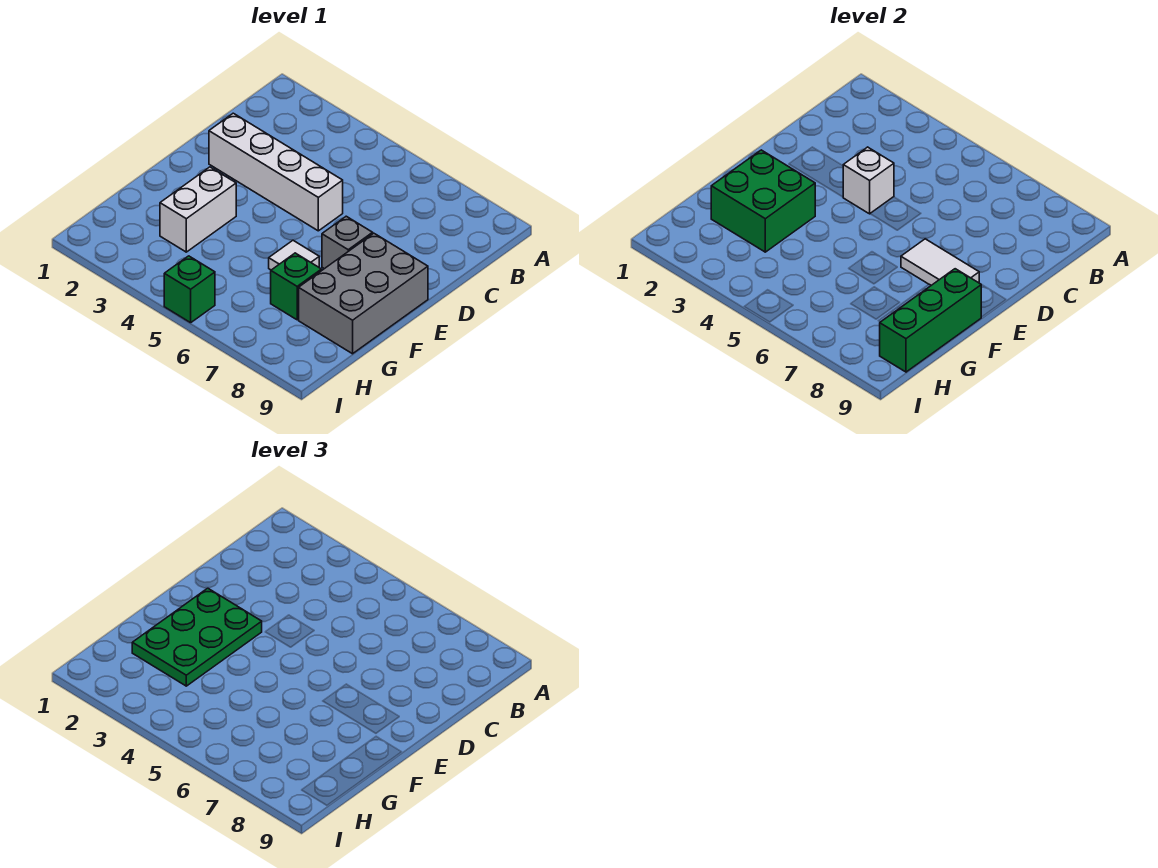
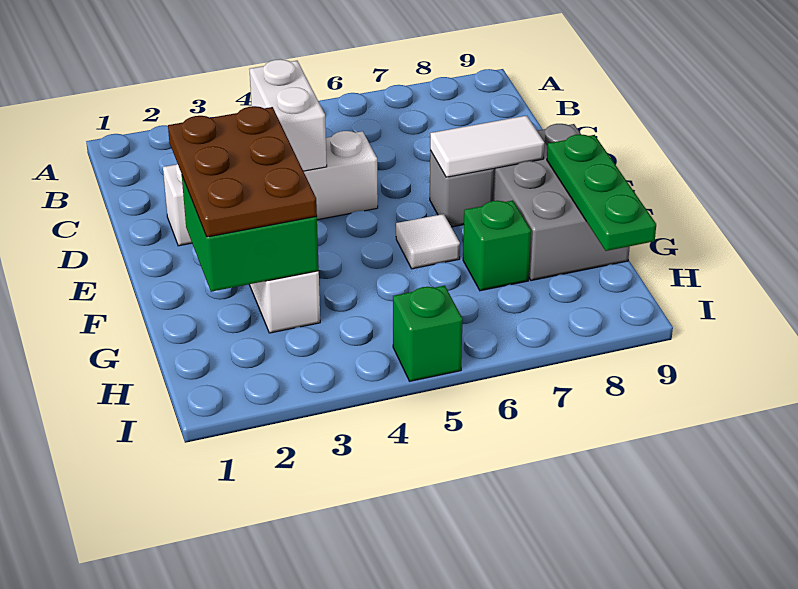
white 1x1 brick [843,147,894,214] -> white 1x2 brick [249,59,327,171]
green 2x3 plate [132,588,262,686] -> brown 2x3 plate [168,106,317,237]
green 1x3 brick [880,269,981,372] -> green 1x3 plate [547,134,656,251]

